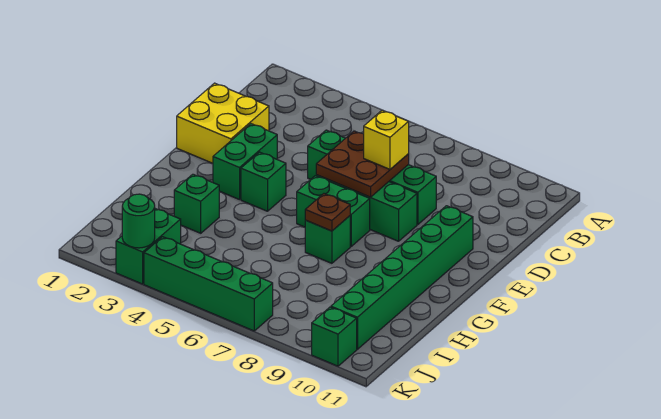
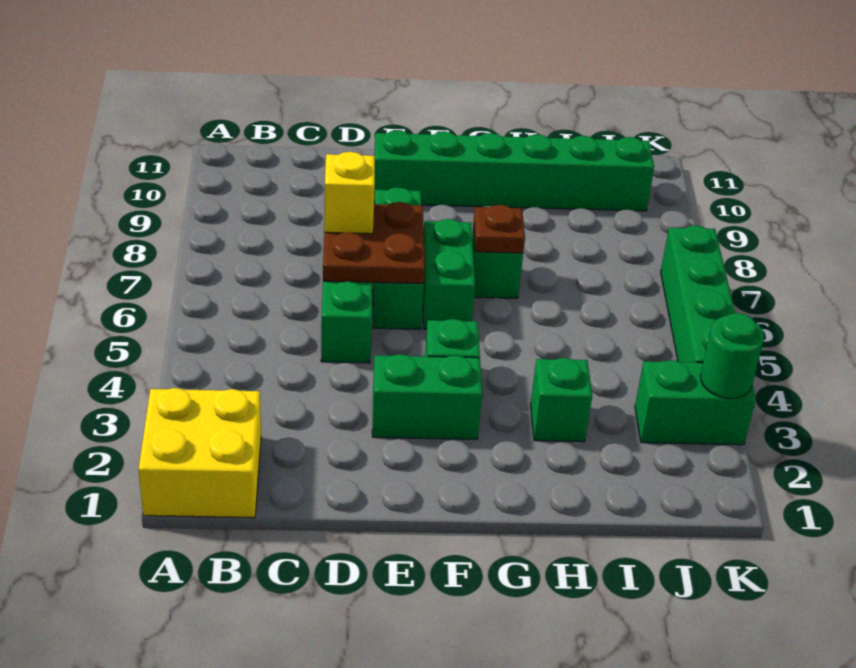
yellow 2x2 brick [177,83,269,163] -> yellow 2x2 brick moved to [139,388,261,518]
green 1x1 brick [312,307,357,366] -> none

